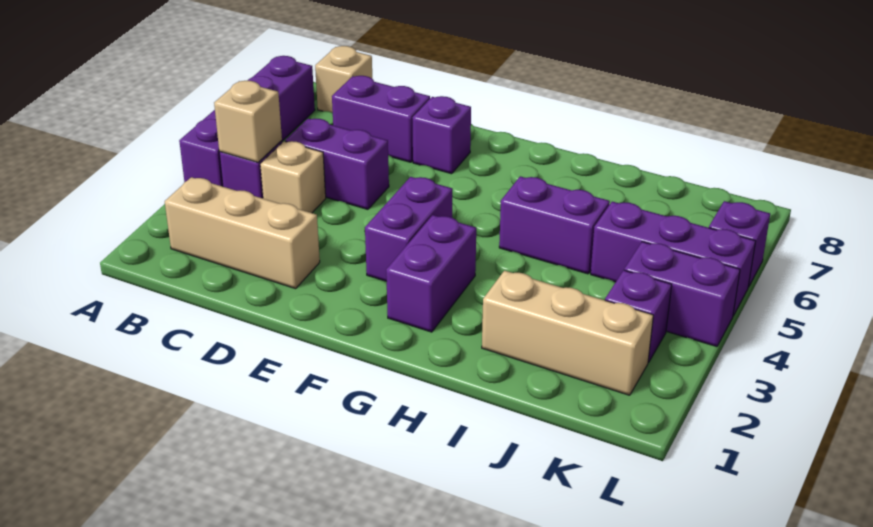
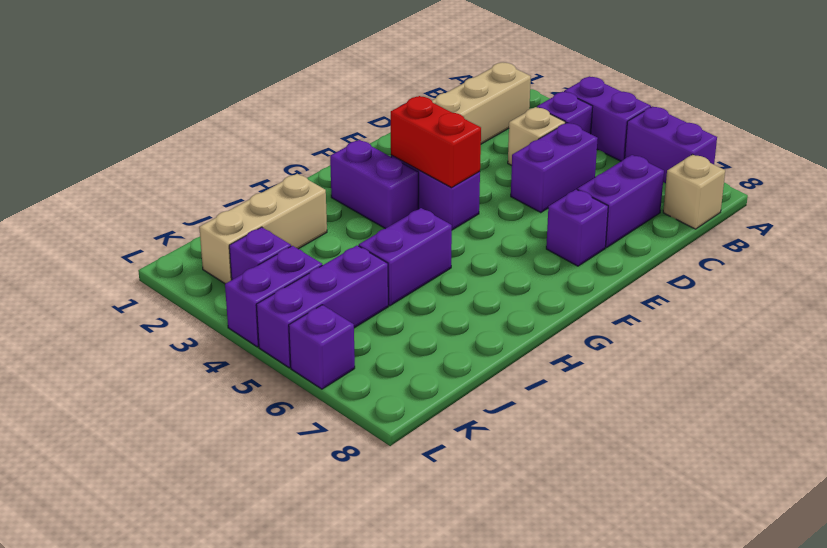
tan 1x1 brick [214,81,282,162] -> none
none -> red 1x2 brick [391,96,481,188]

